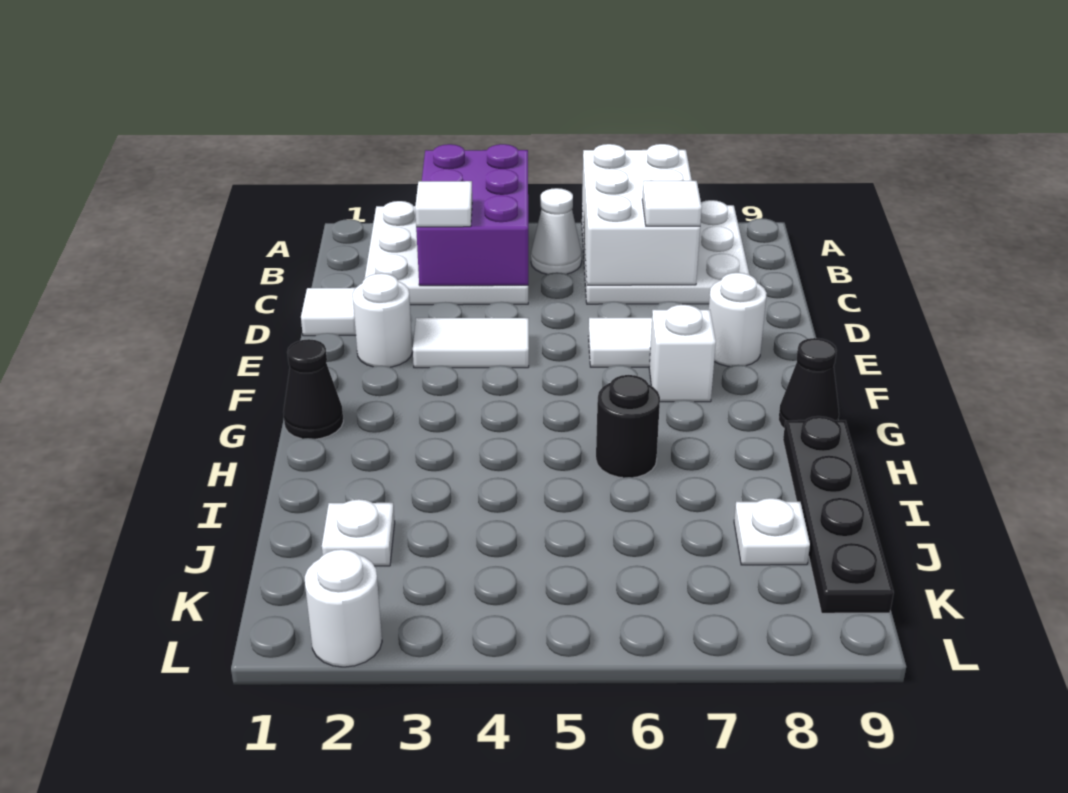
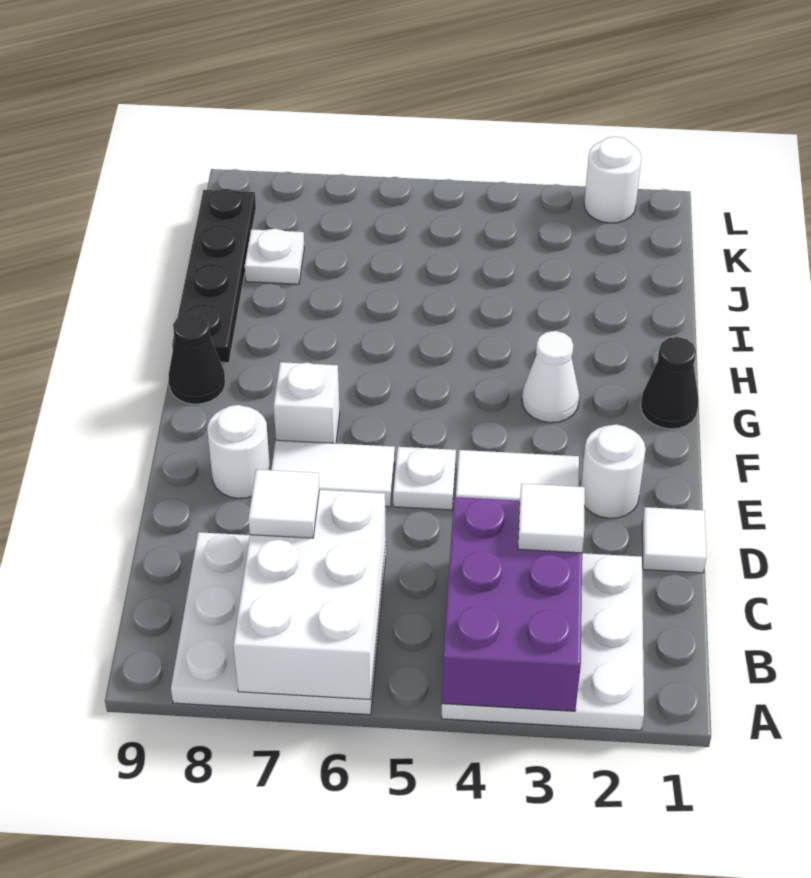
white 1x1 cone [531,188,582,274] -> white 1x1 cone moved to [522,331,579,423]
black 1x1 round brick [596,375,660,478] -> none
white 1x1 plate [322,499,395,566] -> white 1x1 plate moved to [393,447,456,510]

